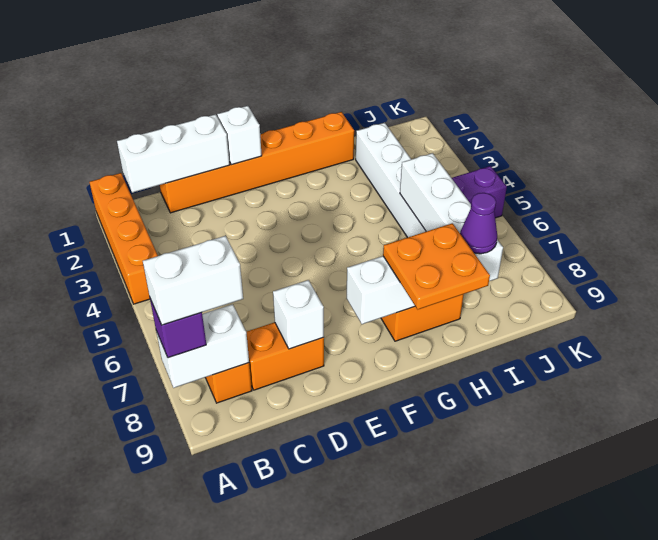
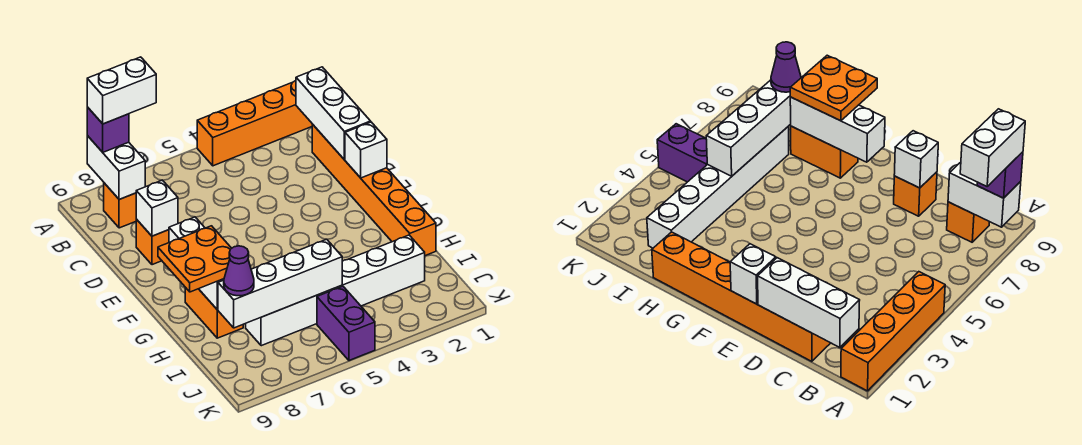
white 1x2 brick [143,236,243,325] -> white 1x2 brick turned to [87,57,156,124]
orange 1x2 brick [246,322,324,390] -> orange 1x1 brick [136,219,169,265]

